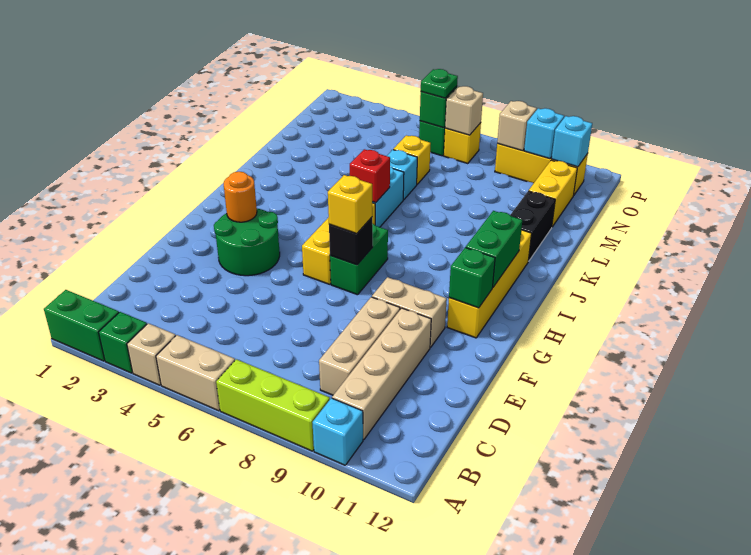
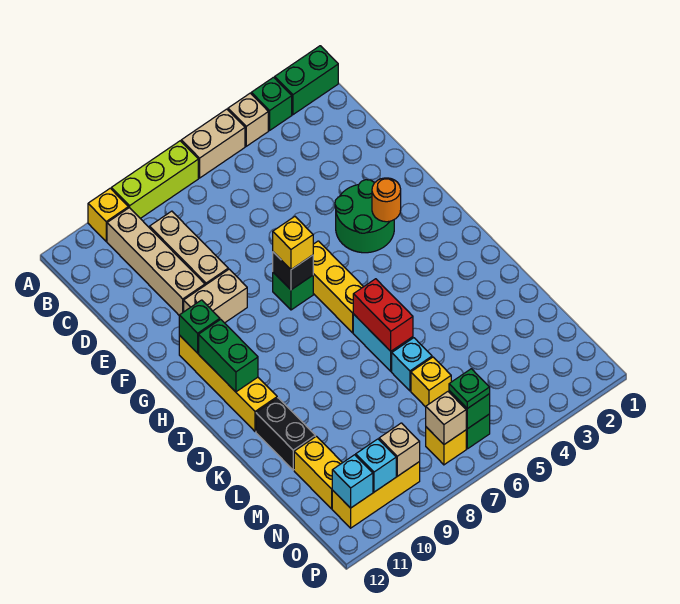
cyan 1x1 brick [312,398,363,465] -> yellow 1x1 brick [88,188,128,241]
green 1x2 brick [330,223,388,295] -> green 1x1 brick [273,272,313,310]
red 1x1 brick [350,149,390,203] -> red 1x2 brick [353,279,413,351]

